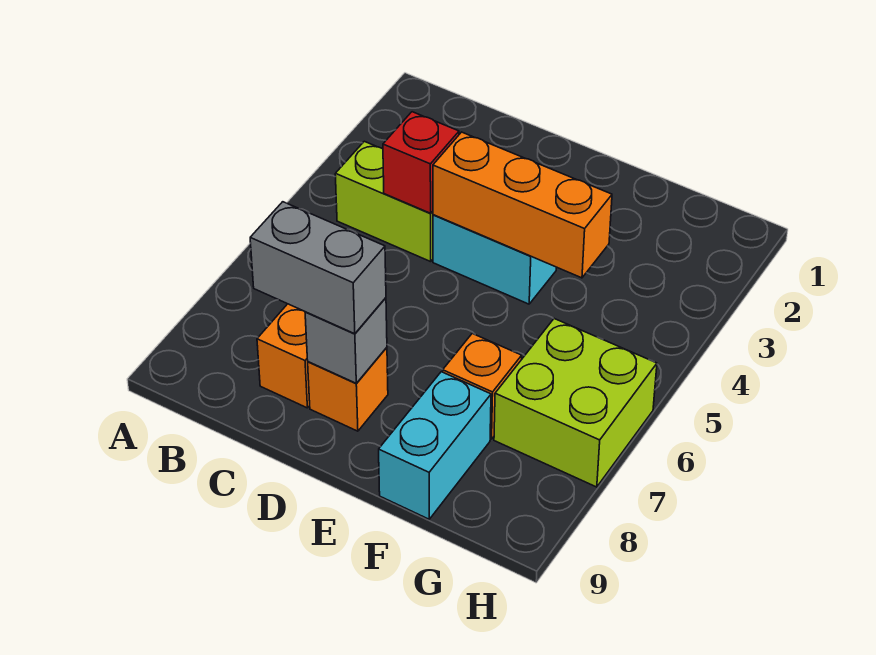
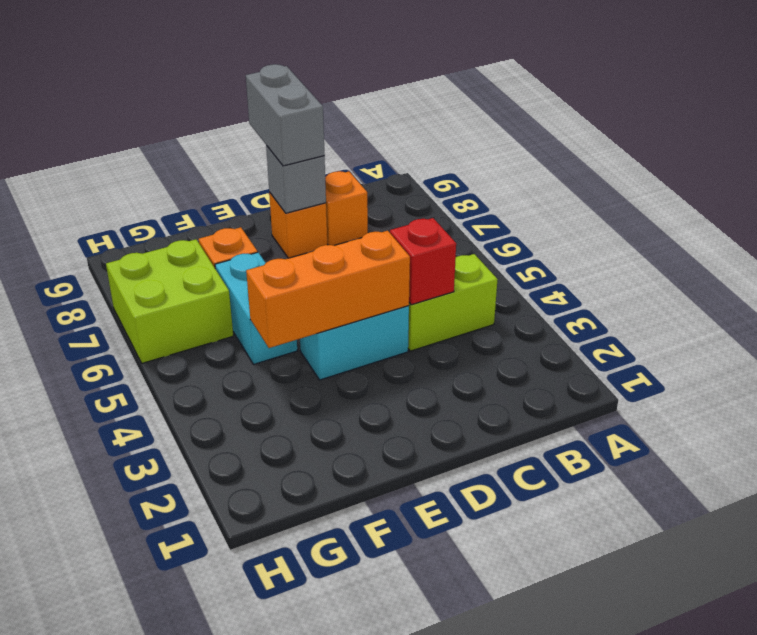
grey 1x2 brick [250,202,386,334] -> grey 1x2 brick turned to [246,64,325,166]
cyan 1x2 brick [379,372,491,519] -> cyan 1x2 brick moved to [215,252,297,364]

